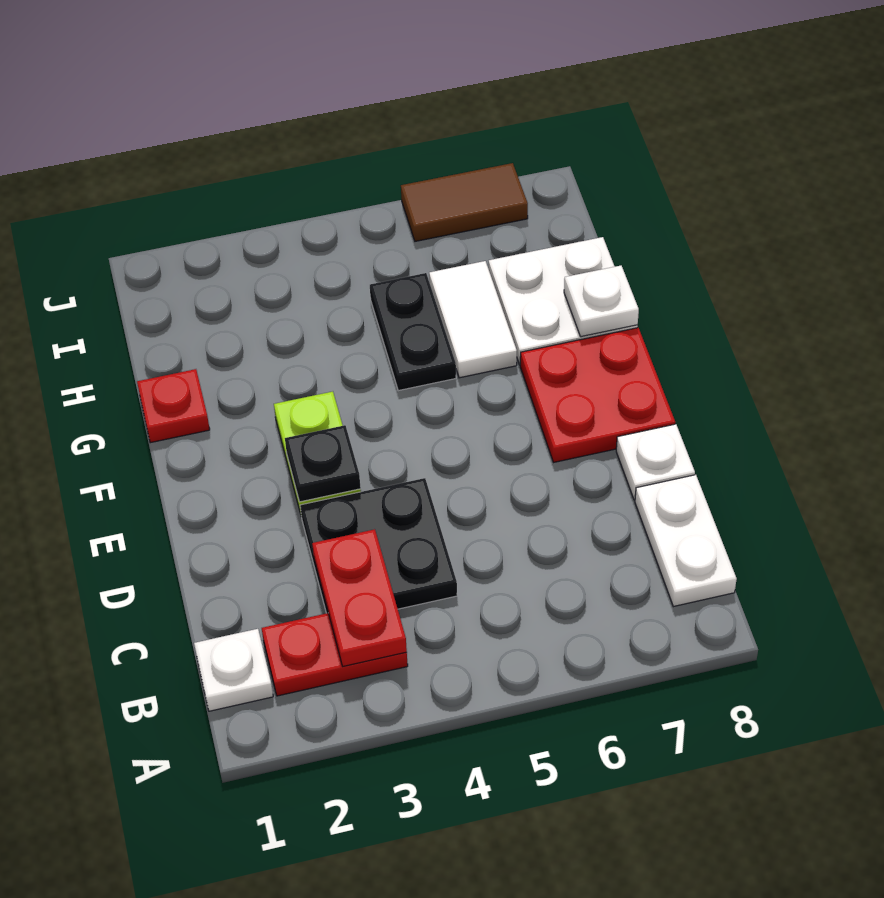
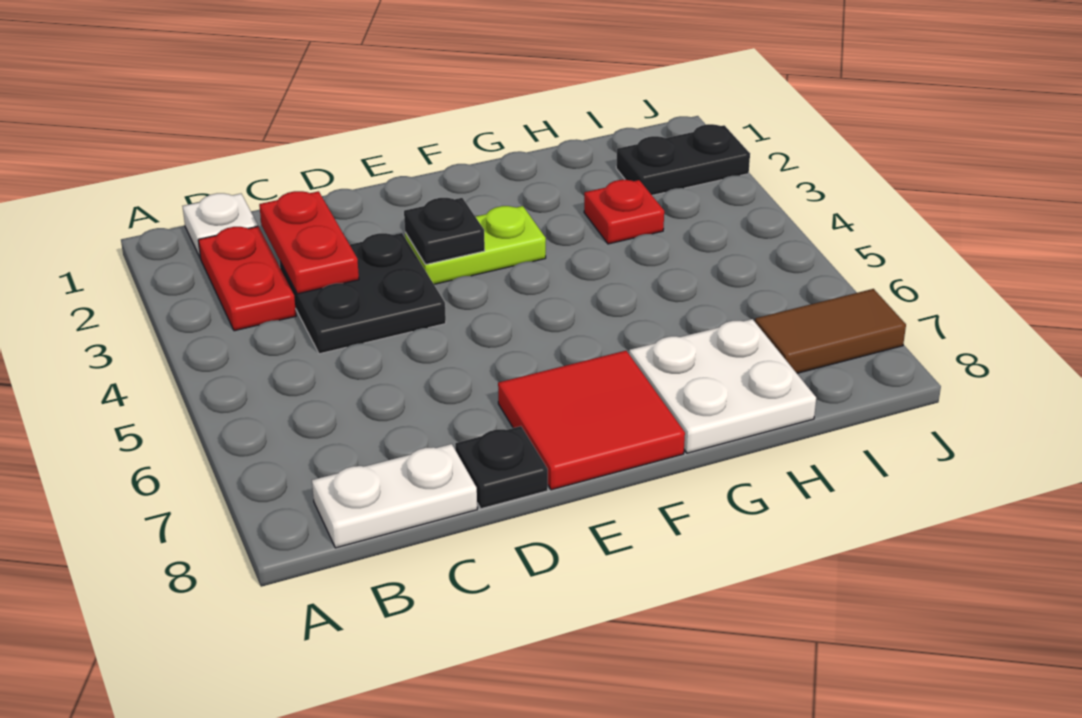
red 1x2 plate [312,529,407,666] -> red 1x2 plate turned to [259,191,359,294]
white 1x1 plate [616,424,695,500] -> black 1x1 plate [455,426,548,509]
red 2x2 plate [520,328,675,462] -> red 2x2 tile [498,351,685,490]
red 1x1 plate [137,369,210,443] -> red 1x1 plate moved to [584,180,664,244]
black 1x2 plate [370,273,456,391] -> black 1x2 plate moved to [616,124,750,195]
white 1x2 tile [429,261,517,378] -> none
white 1x1 plate [564,266,639,337] -> none
brown 1x2 tile [401,163,528,241] -> brown 1x2 tile turned to [755,289,906,373]

